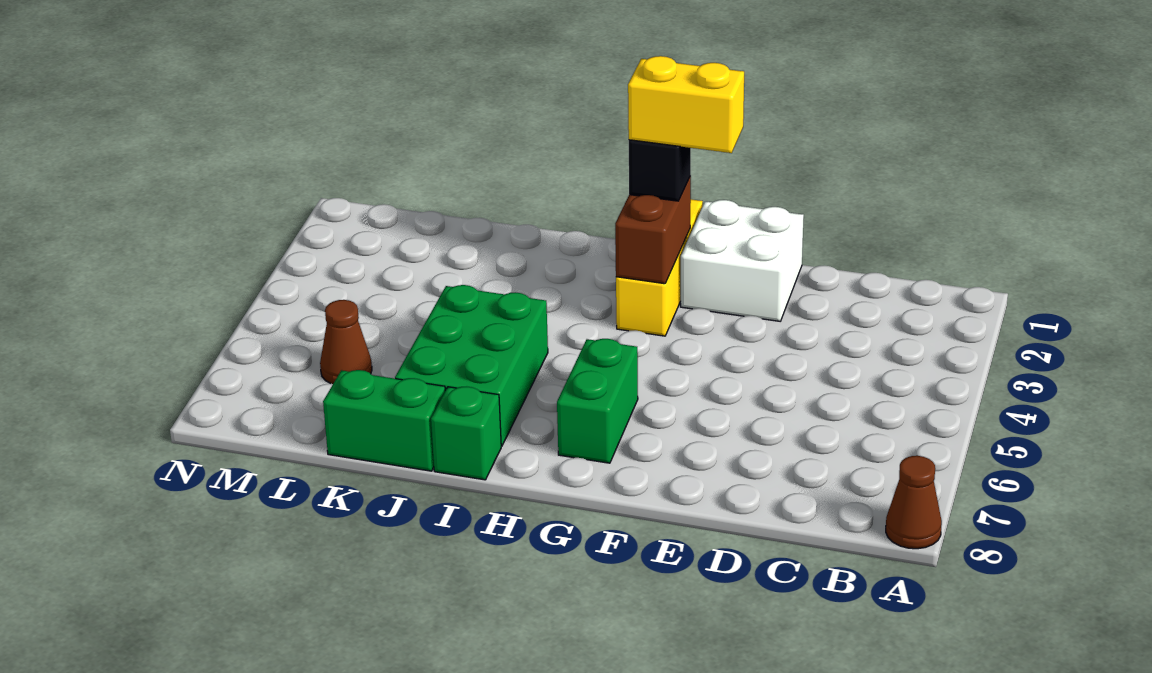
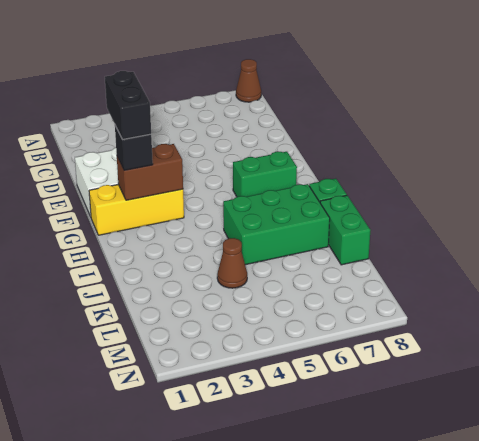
yellow 1x2 brick [628,56,744,153] -> black 1x2 brick [105,71,151,140]
brown 1x1 cone [320,300,372,384] -> brown 1x1 cone moved to [217,238,247,288]

